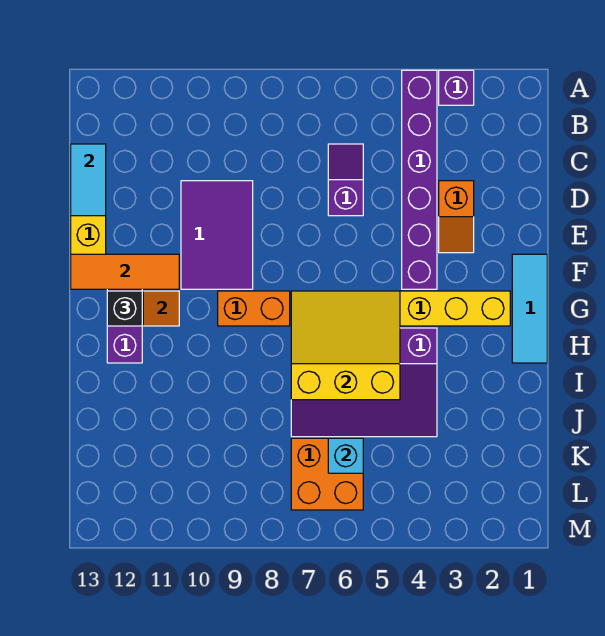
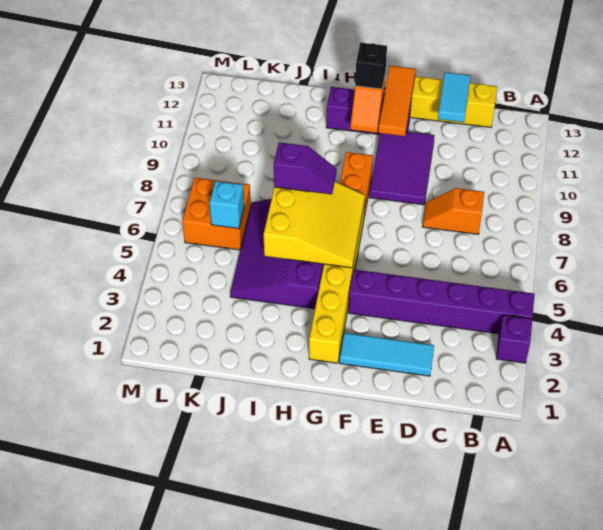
purple 1x2 slope [328,144,363,216] -> purple 1x2 slope moved to [274,142,337,194]
cyan 1x2 tile [71,144,106,216] -> cyan 1x2 tile turned to [438,72,471,122]
orange 1x2 slope [439,181,474,253] -> orange 1x2 slope moved to [423,188,484,234]
purple 2x3 tile [181,181,253,289] -> purple 2x3 tile turned to [369,132,435,205]
cyan 1x3 tile [512,254,547,363] -> cyan 1x3 tile moved to [340,333,434,376]

